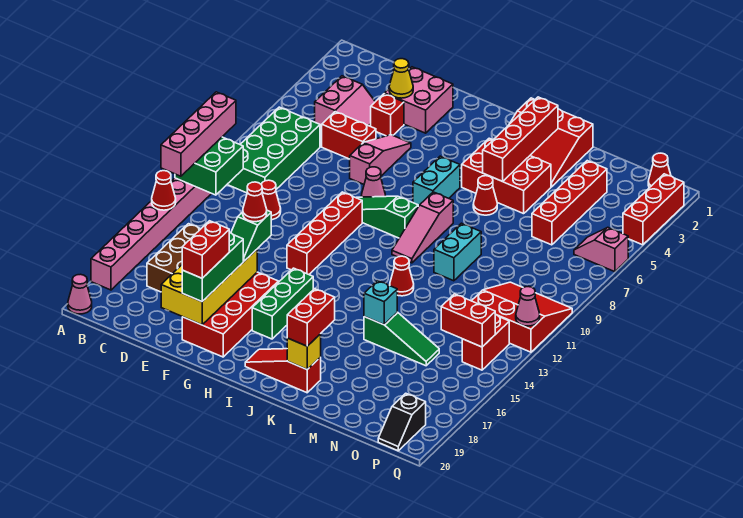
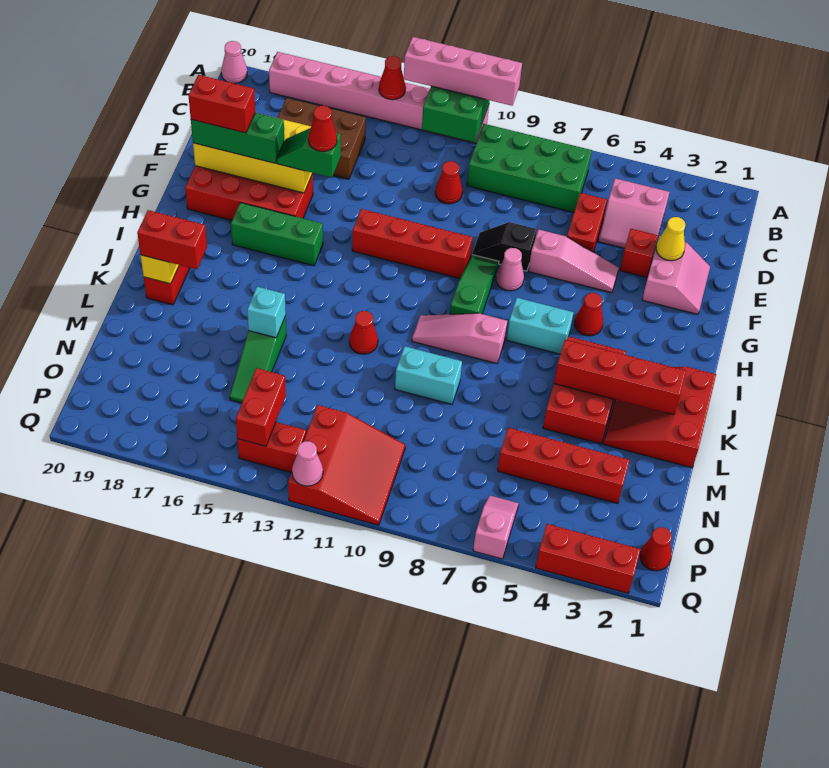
pink 2x2 brick [385,67,453,133] -> pink 2x2 slope [642,236,710,314]
red 1x1 cone [473,176,497,215] -> red 1x1 cone moved to [574,293,603,336]
black 1x2 slope [378,393,426,451] -> black 1x2 slope moved to [472,222,537,271]

